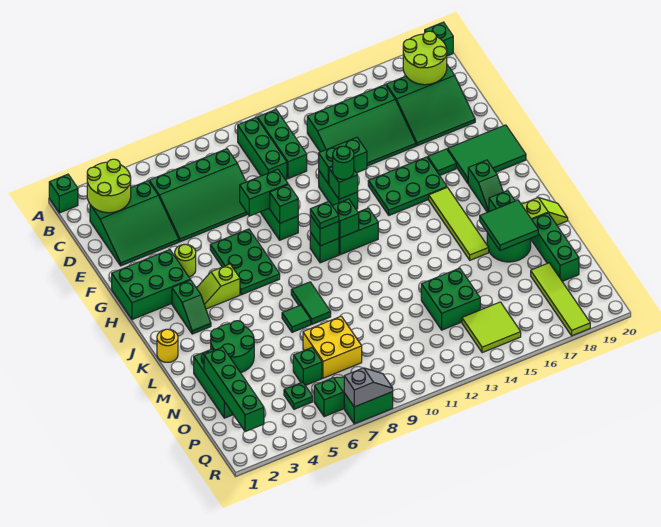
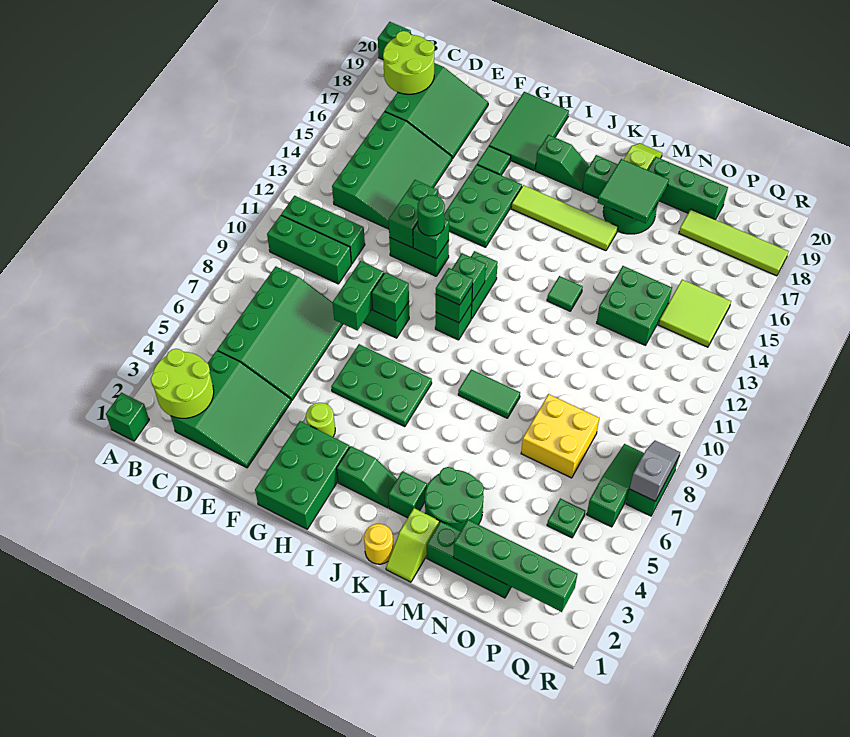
lime 1x2 slope [197,264,240,309] -> lime 1x2 slope moved to [386,508,439,582]
green 1x1 tile [282,305,311,332] -> green 1x1 tile moved to [547,276,583,311]
green 1x1 brick [293,348,322,385] -> green 1x1 brick moved to [388,471,427,518]

